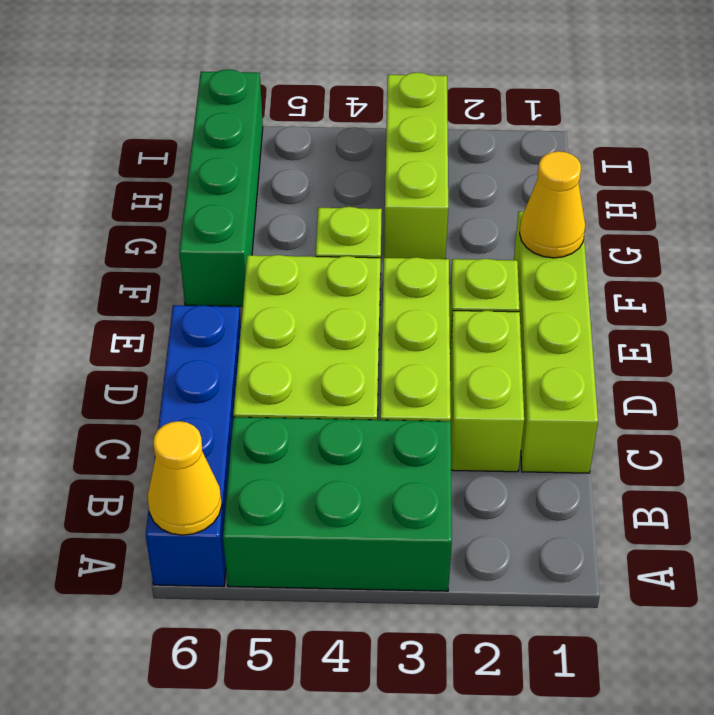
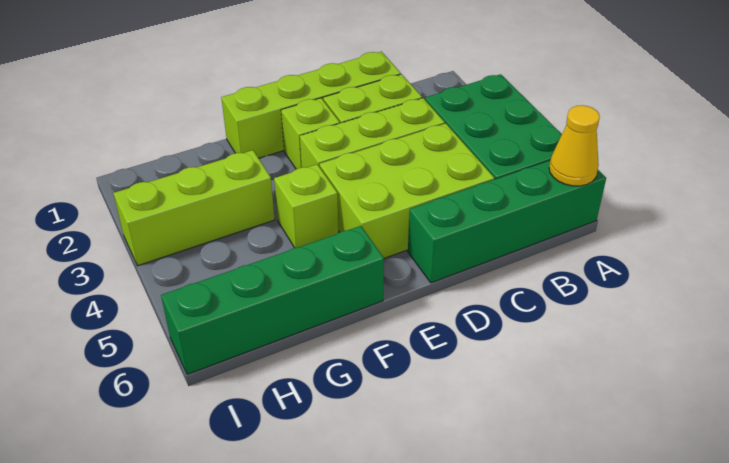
blue 1x4 brick [146,305,241,587] -> green 1x4 brick [408,161,606,283]
yellow 1x1 cone [520,151,585,258] -> none

